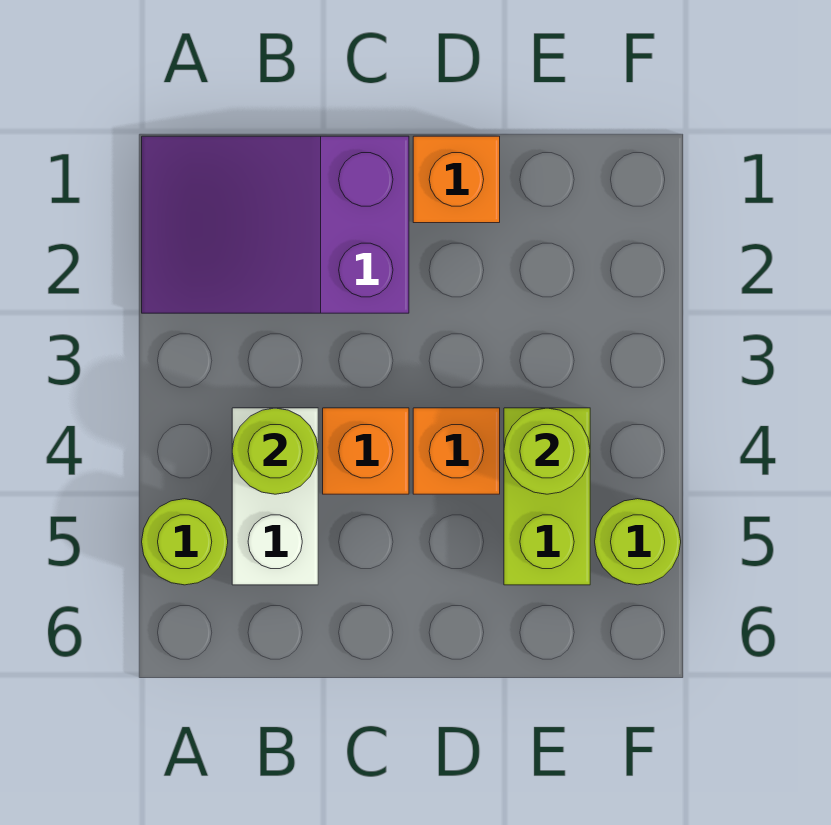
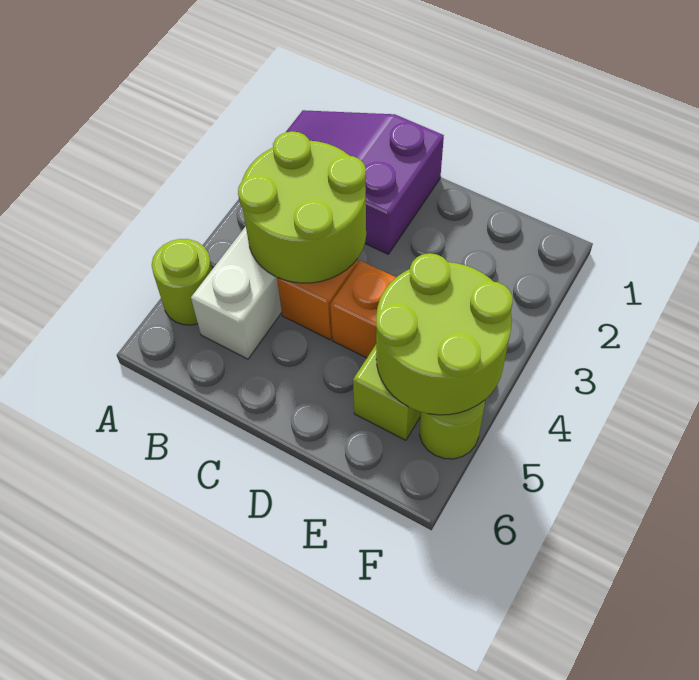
lime 1x1 round brick [232,408,318,494] -> lime 2x2 round brick [238,131,366,283]
orange 1x1 brick [413,136,500,223] -> none
lime 1x1 round brick [504,408,590,494] -> lime 2x2 round brick [376,253,513,415]

